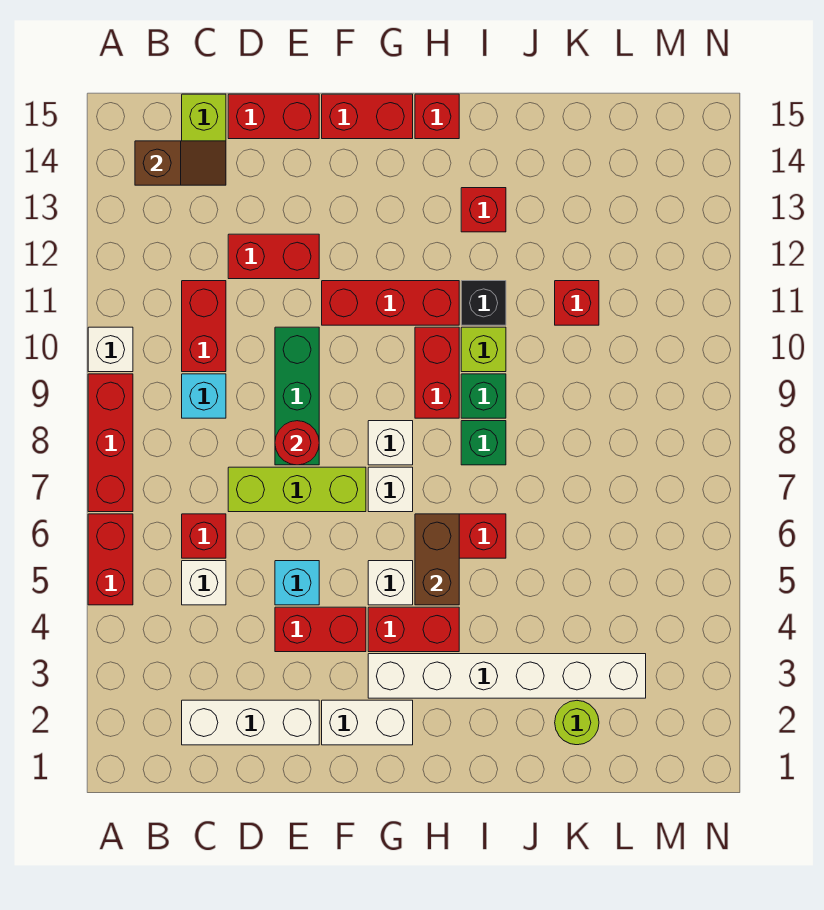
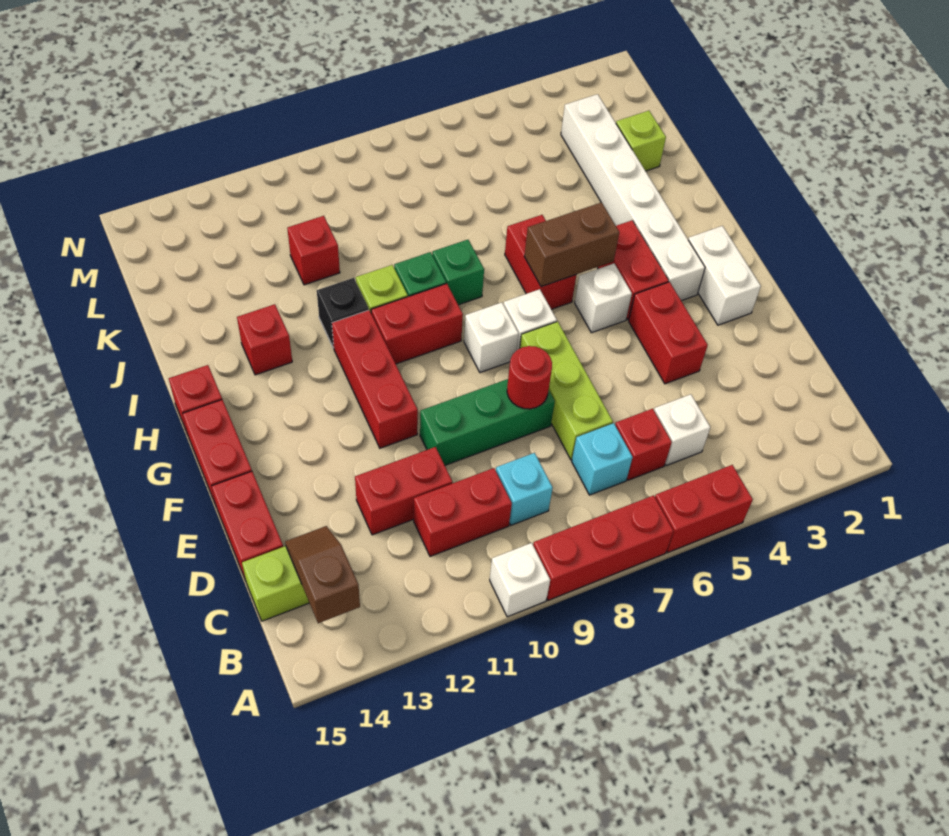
white 1x3 brick [182,700,319,745] -> none
red 1x2 brick [228,234,319,279] -> red 1x2 brick turned to [355,447,452,535]
cyan 1x1 brick [275,561,319,605] -> cyan 1x1 brick moved to [572,423,633,495]
lime 1x1 round brick [555,701,599,745] -> lime 1x1 brick [616,111,666,171]

